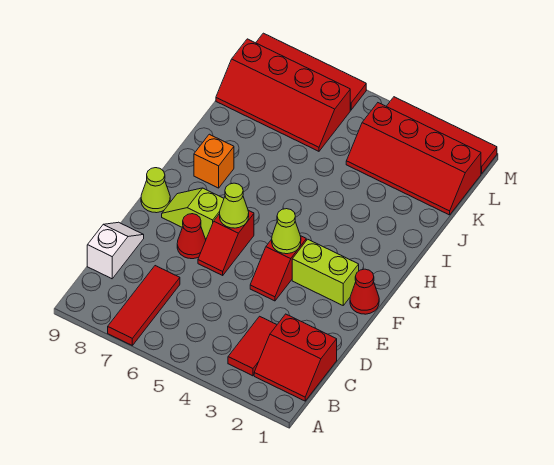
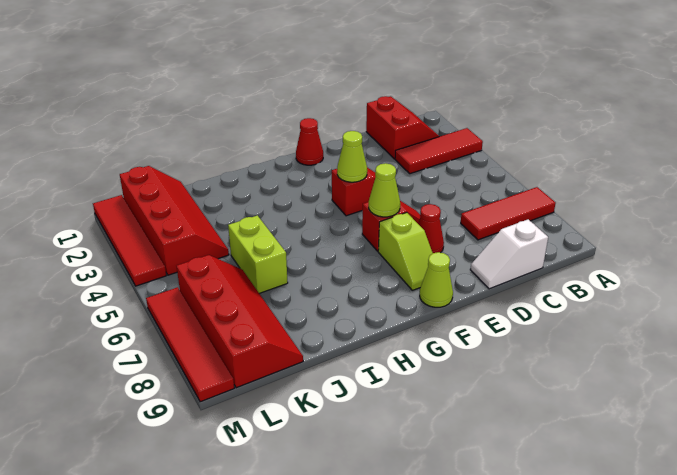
red 1x2 tile [228,316,277,376] -> red 1x3 tile [395,128,483,174]
lime 1x2 brick [292,239,359,305] -> lime 1x2 brick moved to [228,215,288,293]
orange 1x1 brick [194,134,234,188] -> none

